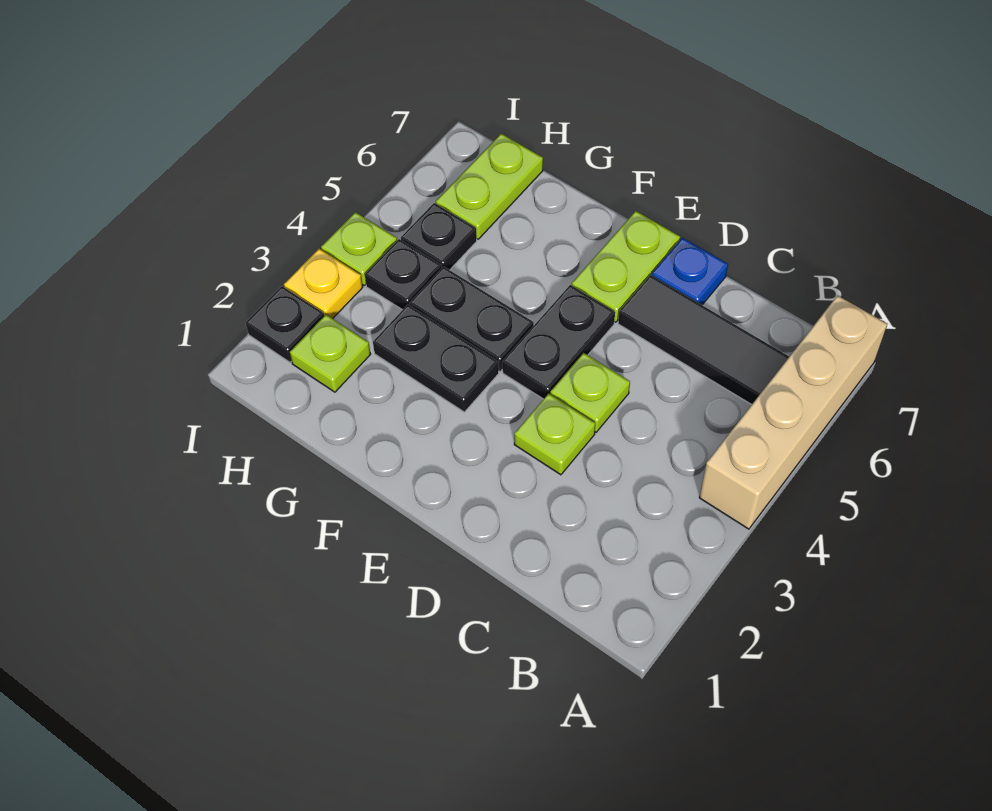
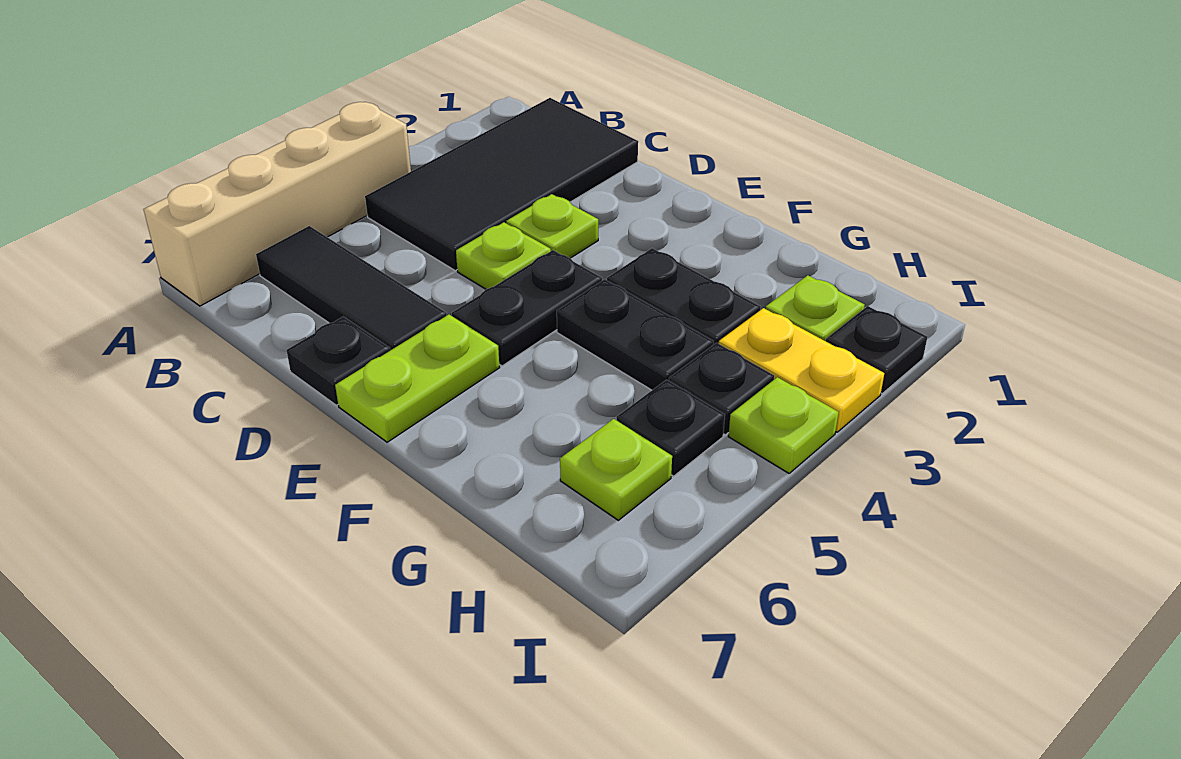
none -> black 2x4 tile [365,98,638,271]
blue 1x1 plate [652,238,728,305] -> black 1x1 plate [286,317,390,405]
lime 1x2 plate [436,134,543,239] -> lime 1x1 plate [560,419,672,520]
yellow 1x1 plate [284,249,363,319] -> yellow 1x2 plate [719,308,884,432]

